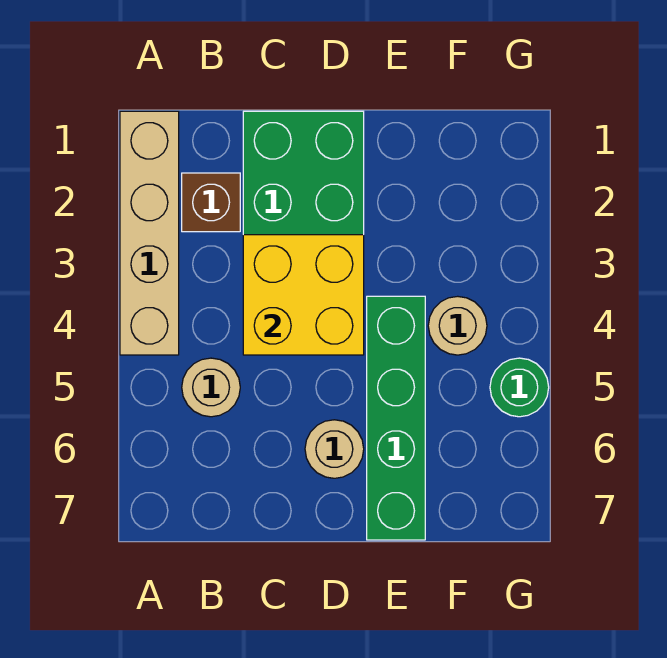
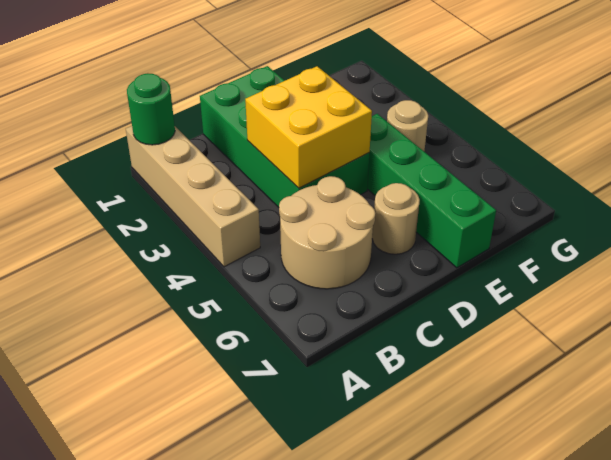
brown 1x1 brick [182,173,240,232] -> none
tan 1x1 round brick [182,358,240,417] -> tan 2x2 round brick [279,176,375,289]
green 1x1 round brick [490,358,549,417] -> green 1x1 round brick moved to [127,73,175,145]

